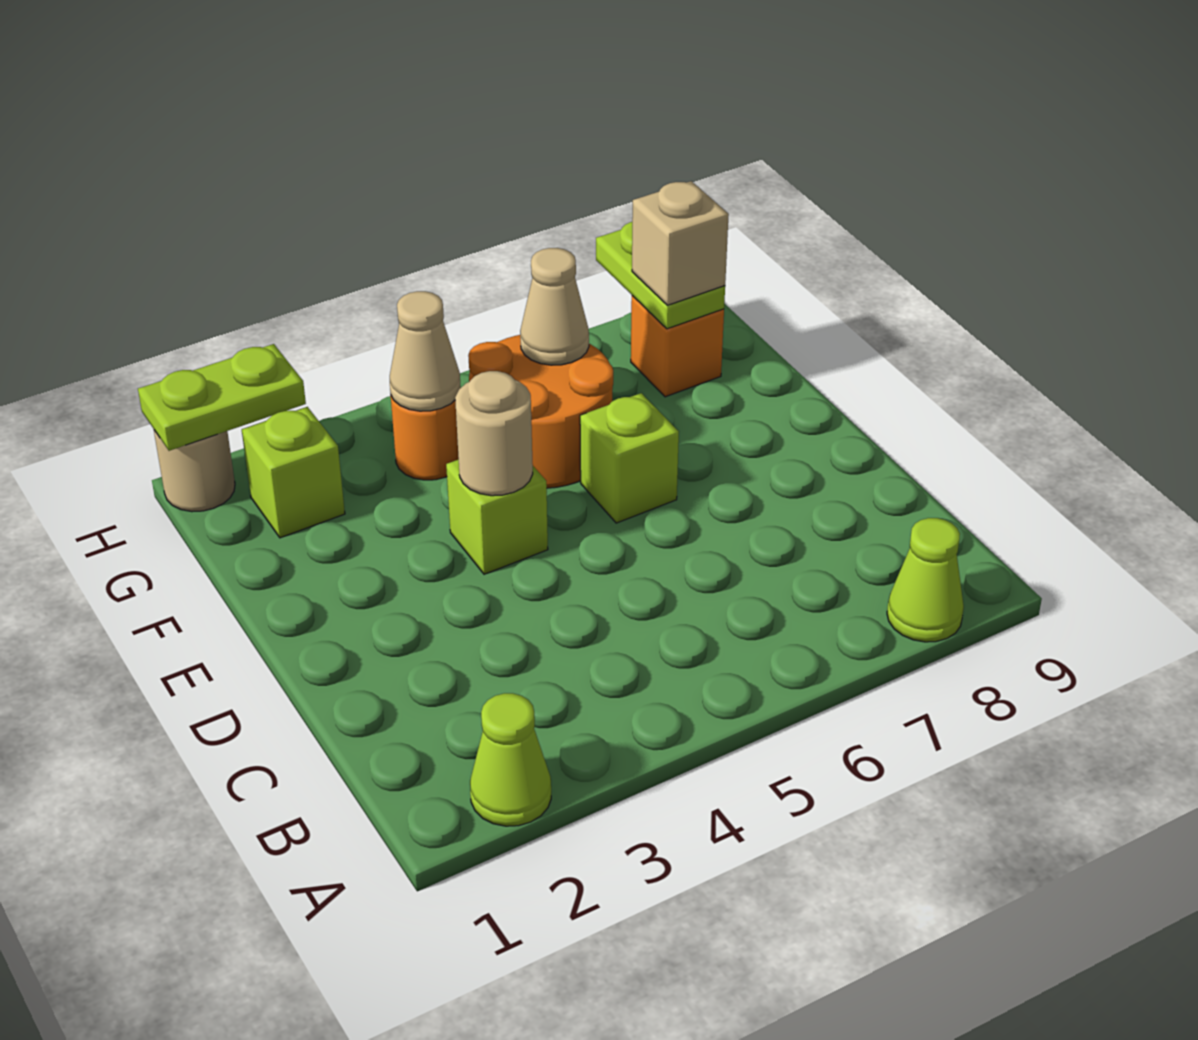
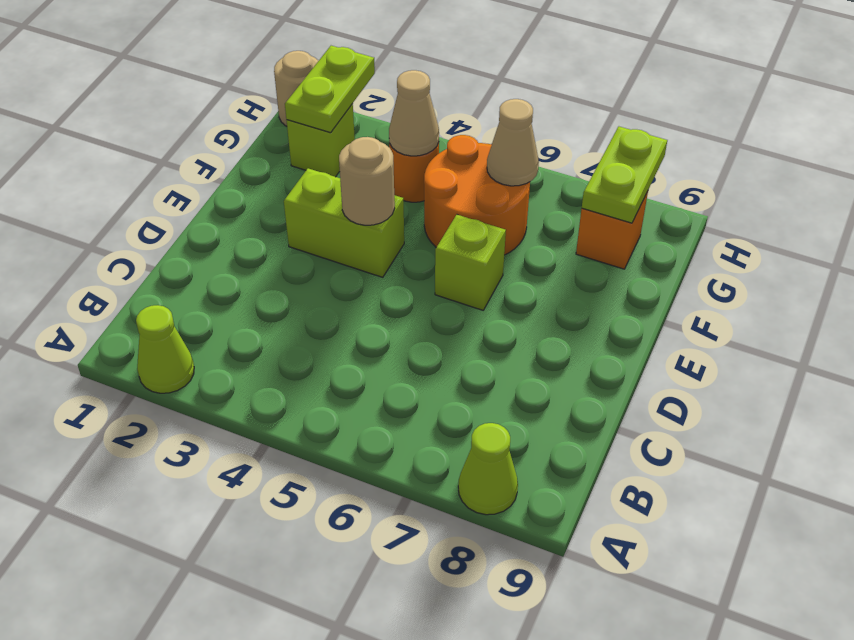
lime 1x1 brick [446,459,548,574] -> lime 1x2 brick [284,168,404,277]
tan 1x1 brick [632,181,729,305] -> none
lime 1x2 plate [138,344,306,451] -> lime 1x2 plate turned to [285,46,375,133]

